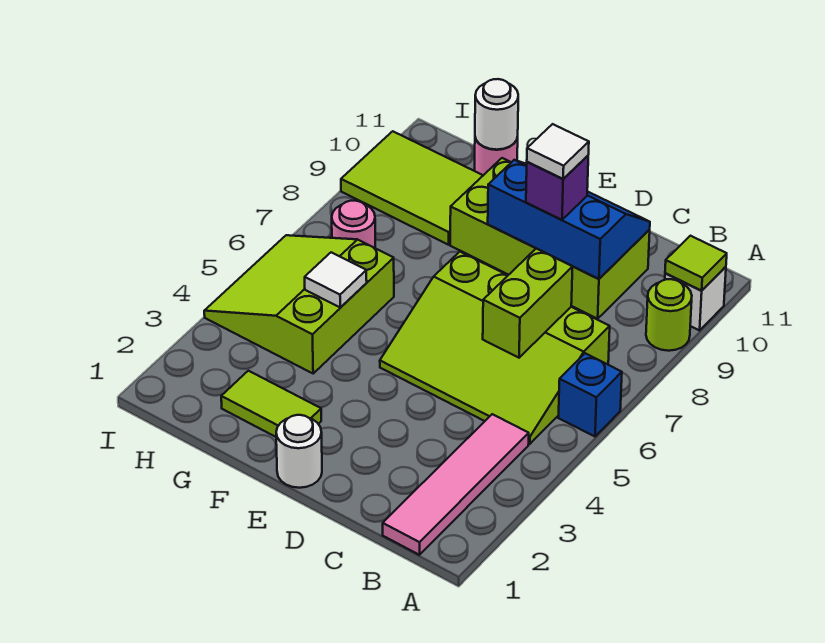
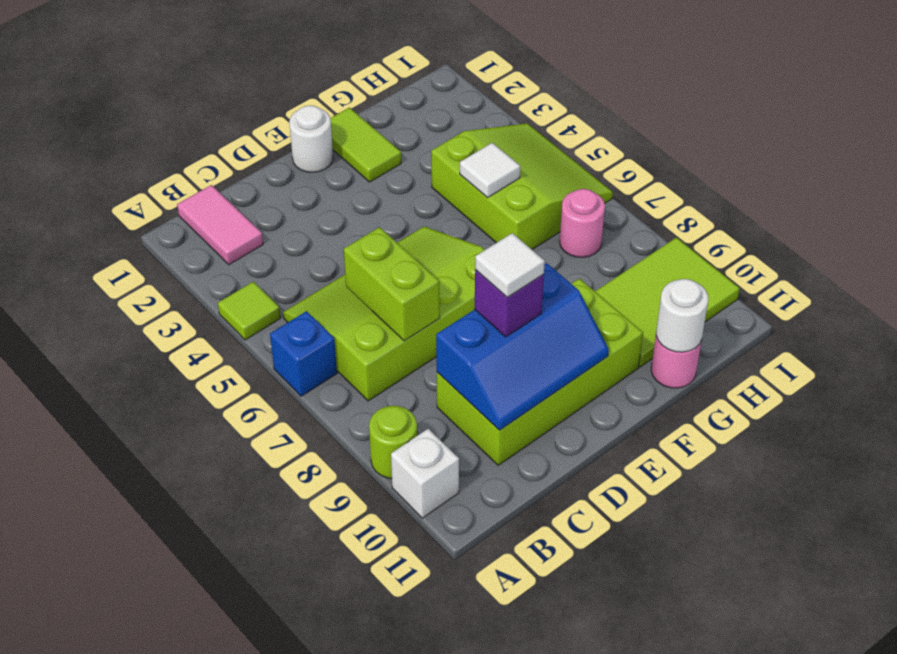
lime 1x1 tile [665,236,727,291] -> lime 1x1 tile moved to [218,282,281,340]
pink 1x4 tile [383,414,529,555] -> pink 1x2 tile [177,185,263,265]
lime 1x2 tile [221,371,321,437] -> lime 1x2 tile turned to [330,108,401,182]

